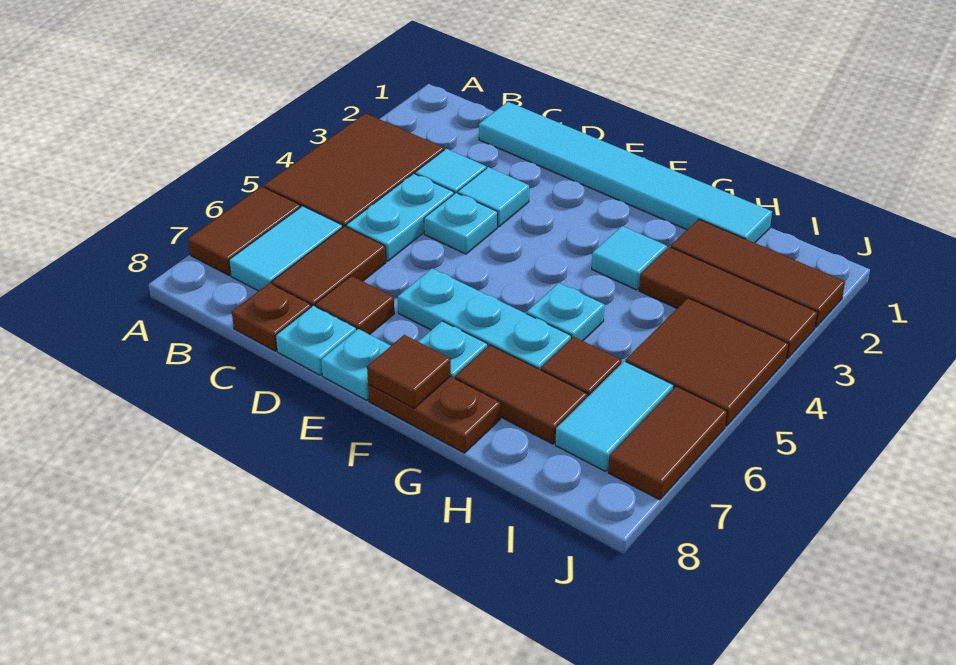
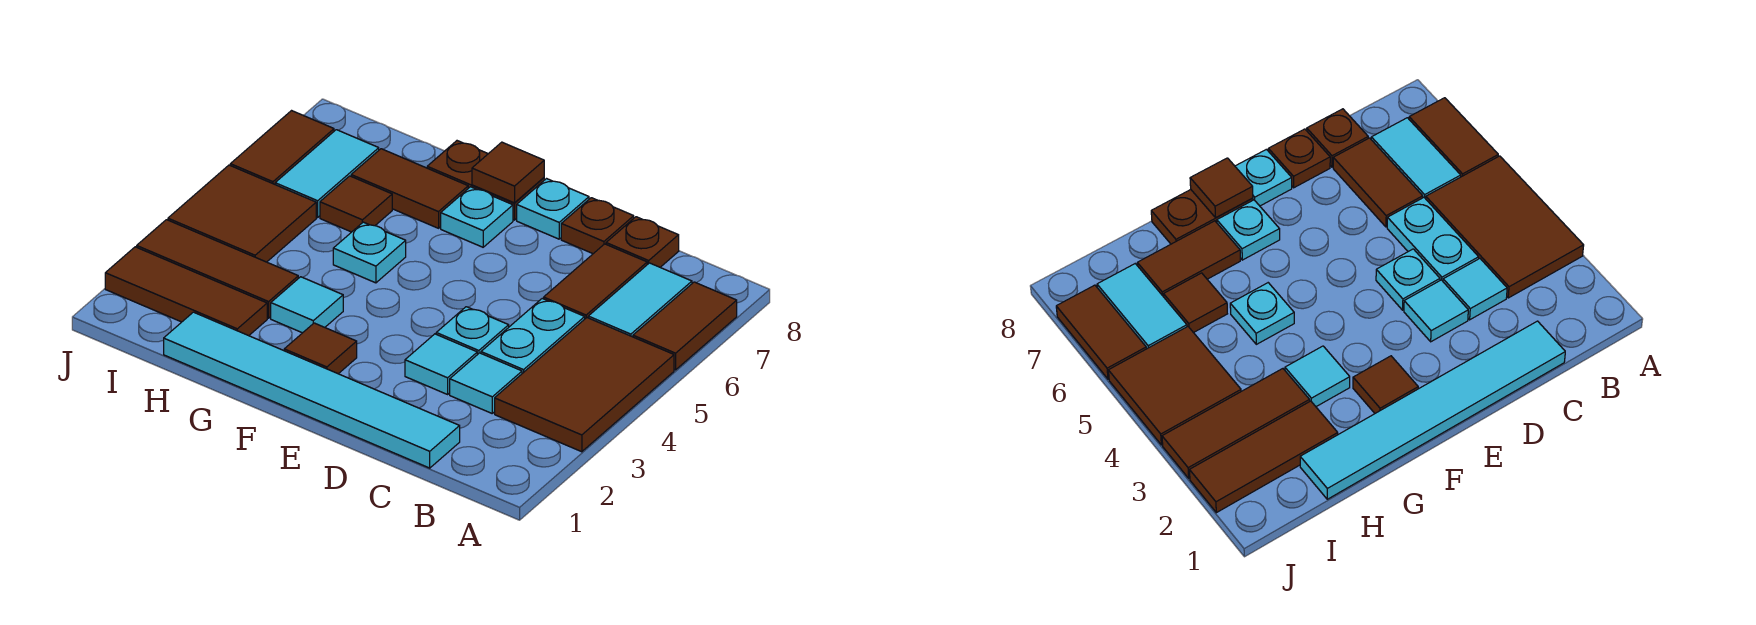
brown 1x1 tile [315,276,394,335] -> brown 1x1 tile moved to [284,323,357,374]
cyan 1x1 plate [276,306,356,375] -> brown 1x1 plate [561,198,634,254]
cyan 1x3 plate [398,269,571,370] -> none

